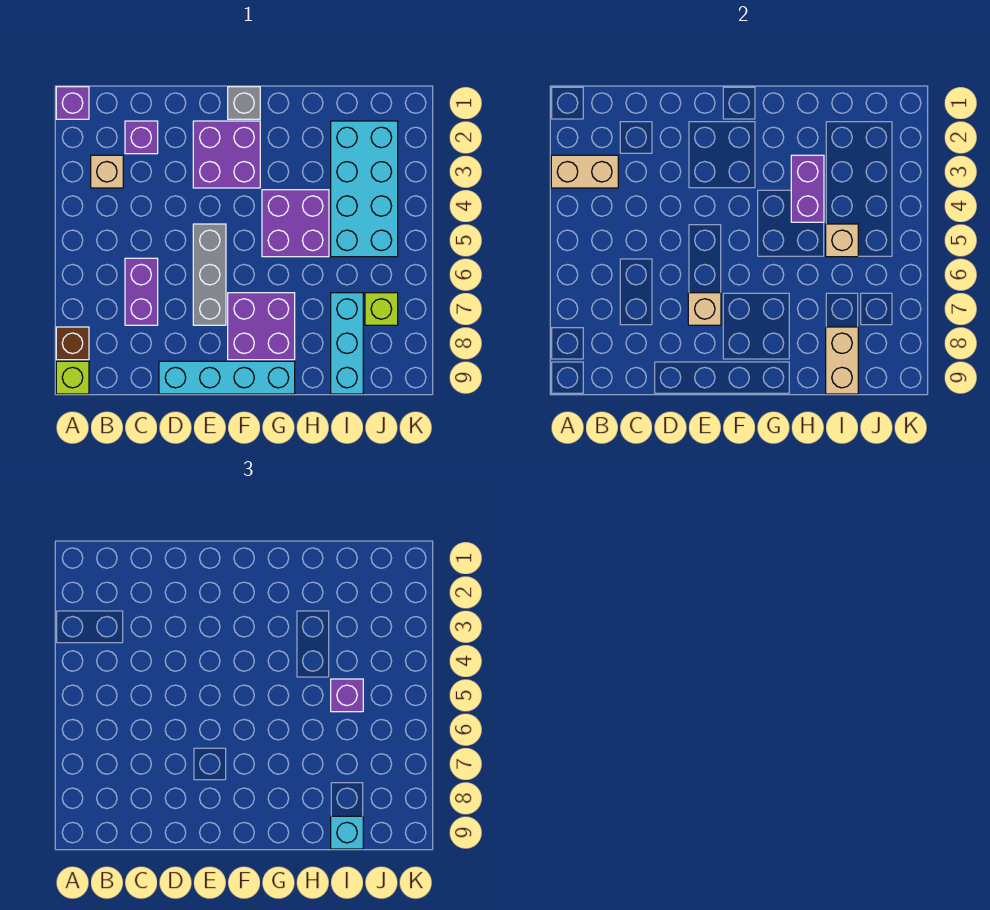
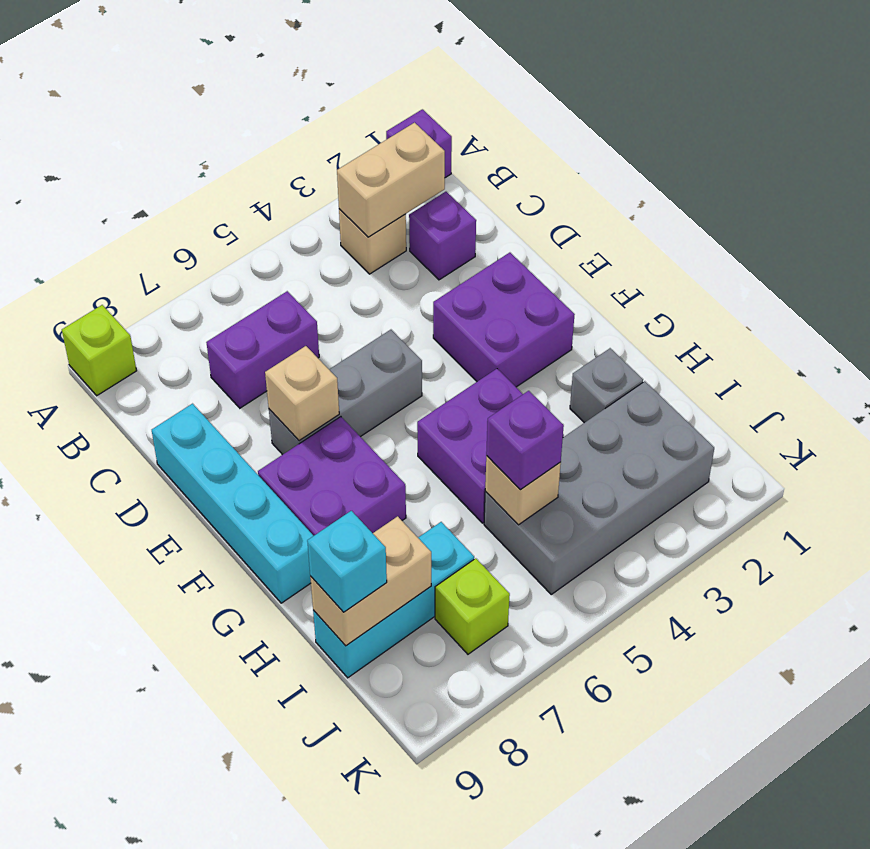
tan 1x2 brick [551,155,618,188] -> tan 1x2 brick turned to [337,123,445,237]
brown 1x1 brick [56,327,89,360] -> none
grey 1x1 brick [228,87,260,119] -> grey 1x1 brick moved to [570,348,643,423]
purple 1x2 brick [791,155,824,222] -> none
cyan 2x4 brick [331,121,398,257] -> grey 2x4 brick [484,381,714,594]

